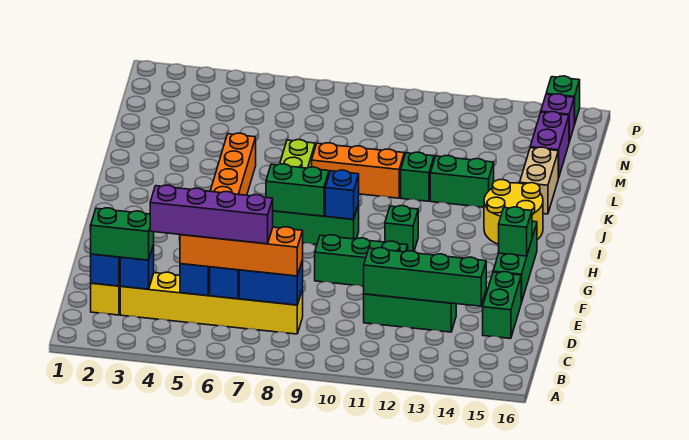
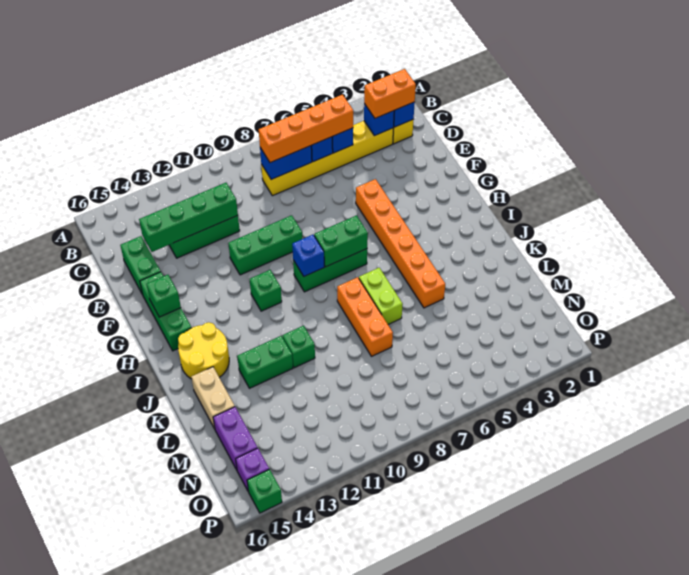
green 1x2 brick [91,208,154,260] -> orange 1x2 brick [364,69,416,118]
purple 1x4 brick [150,185,273,244] -> none
orange 1x3 brick [312,143,404,198] -> orange 1x3 brick turned to [337,277,393,356]

